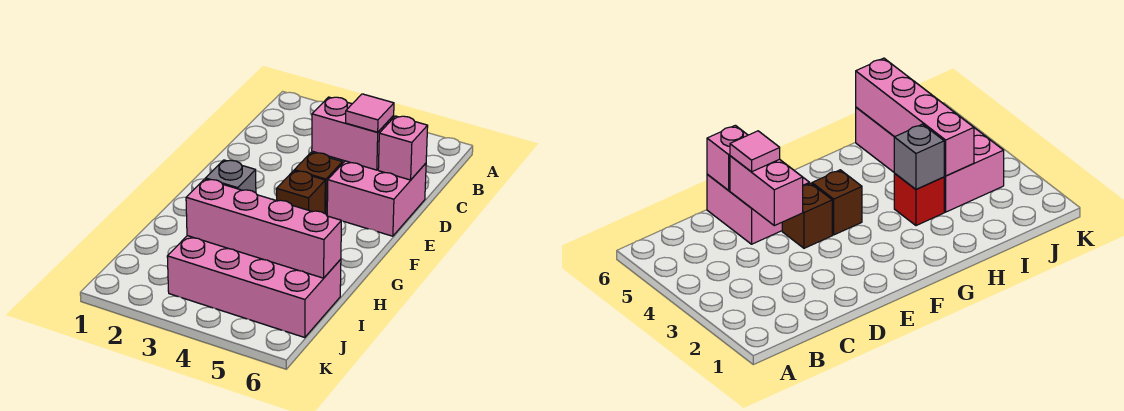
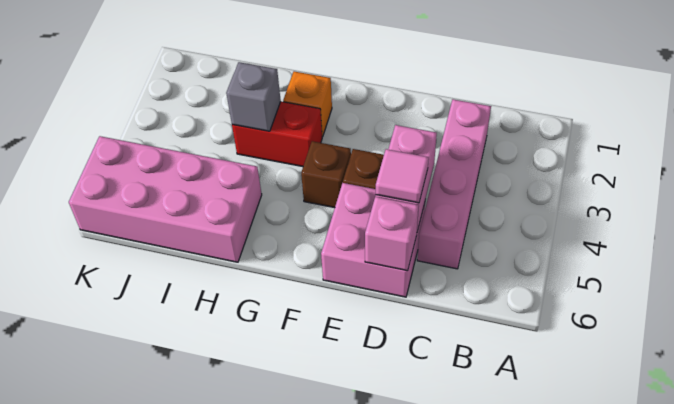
none -> orange 1x1 brick [283,71,332,137]
red 1x1 brick [894,173,944,226] -> red 1x2 brick [232,102,322,167]
pink 2x4 brick [167,236,341,337] -> pink 2x4 brick turned to [69,136,262,262]
pink 1x4 brick [186,179,341,278] -> pink 1x4 brick moved to [417,99,491,269]

